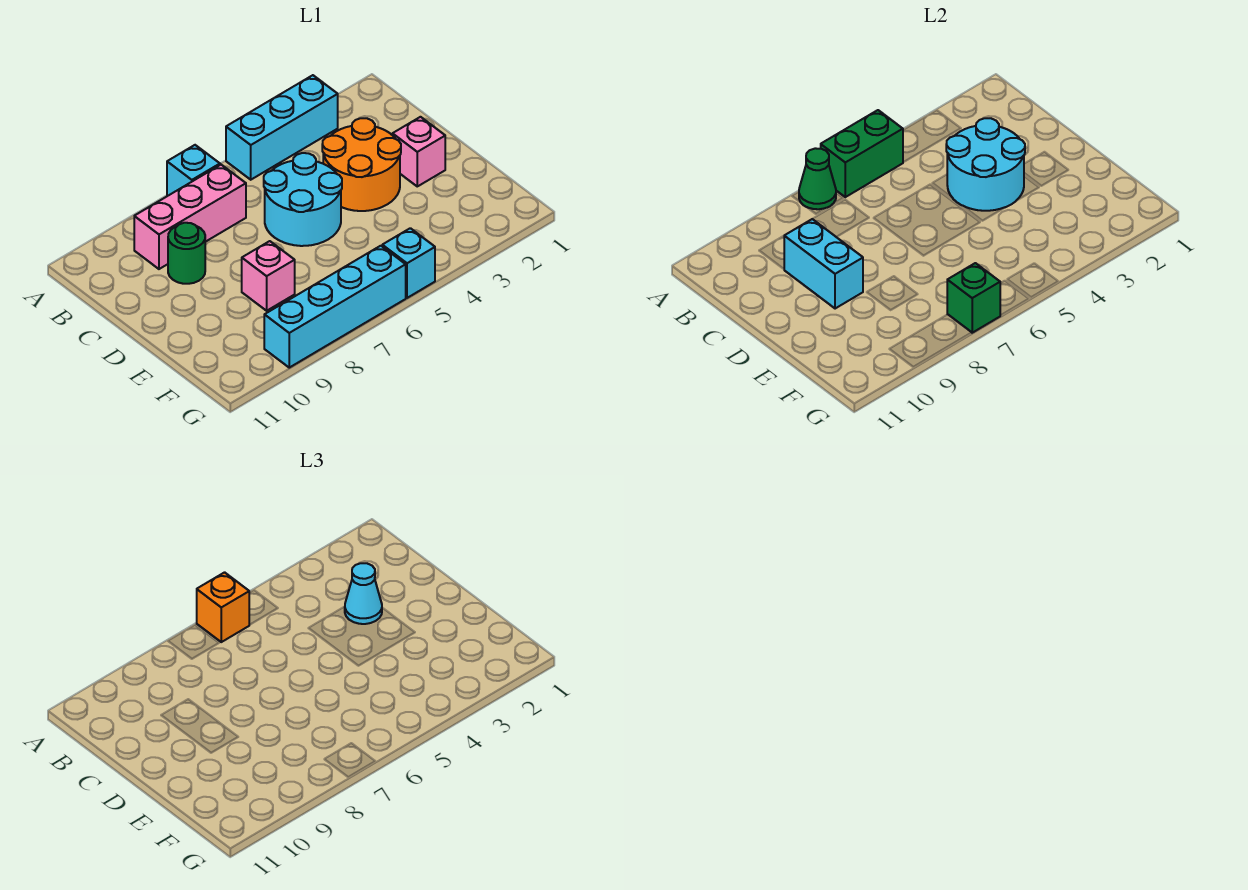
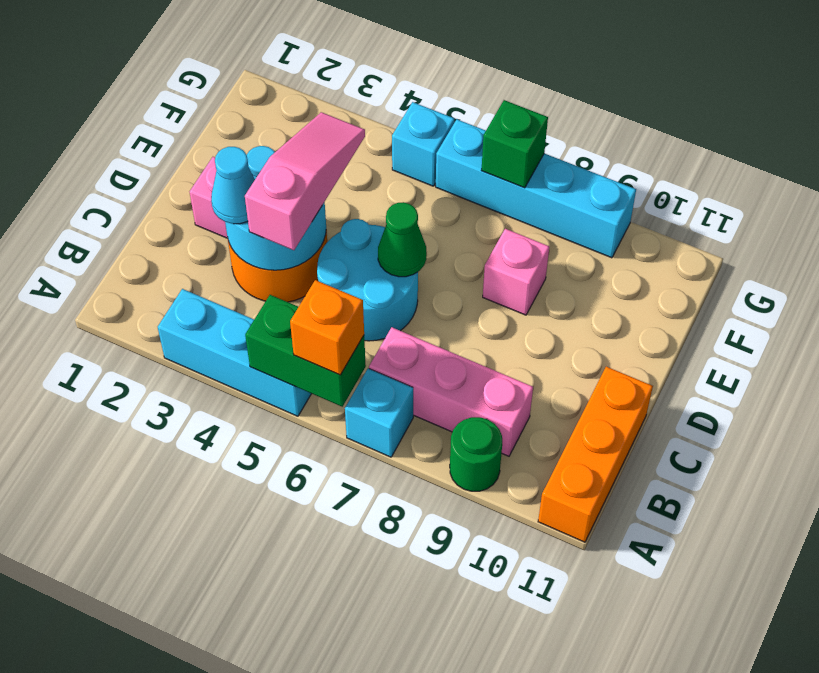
green 1x1 cone [799,148,836,209] -> green 1x1 cone moved to [378,202,427,277]
none -> orange 1x3 brick [538,367,653,542]
none -> pink 1x3 slope [245,112,365,250]
green 1x1 round brick [168,223,205,284] -> green 1x1 round brick moved to [450,417,502,491]
cyan 1x2 brick [784,219,863,309] -> none

